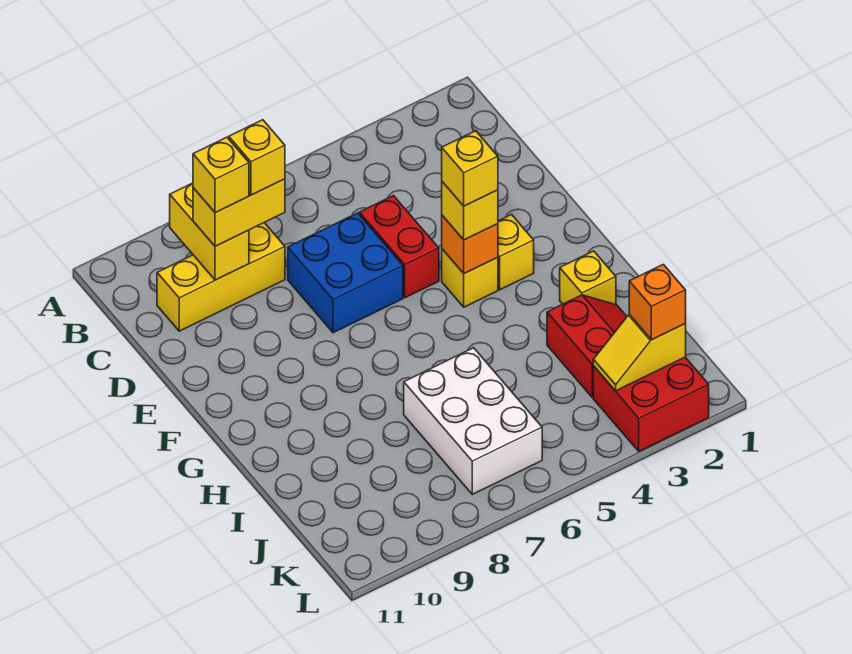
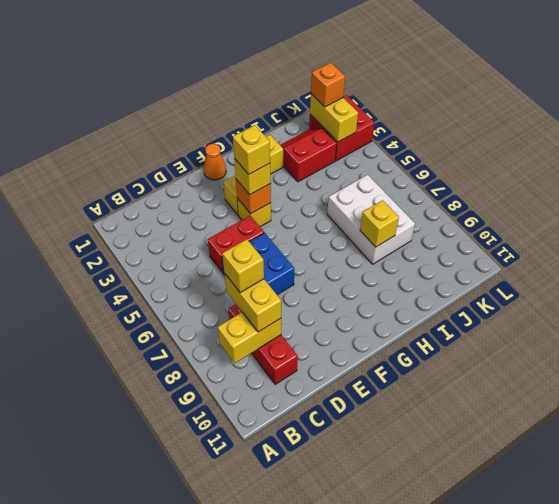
yellow 1x3 brick [157,223,285,331] -> red 1x3 brick [228,304,298,384]
yellow 1x1 brick [193,137,249,213] -> yellow 1x1 brick moved to [360,200,399,247]
none -> orange 1x1 cone [204,144,226,180]
white 2x3 brick [404,348,542,494] -> white 2x3 brick turned to [327,175,415,264]
yellow 1x2 slope [593,315,686,391] -> yellow 1x2 brick [310,94,358,142]

